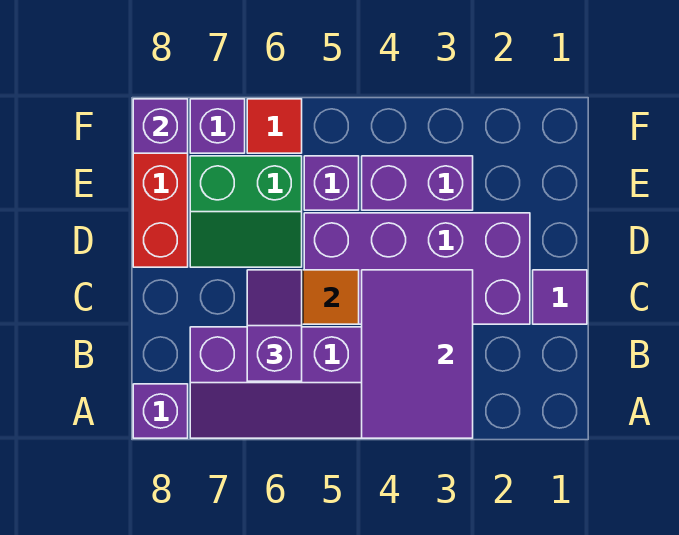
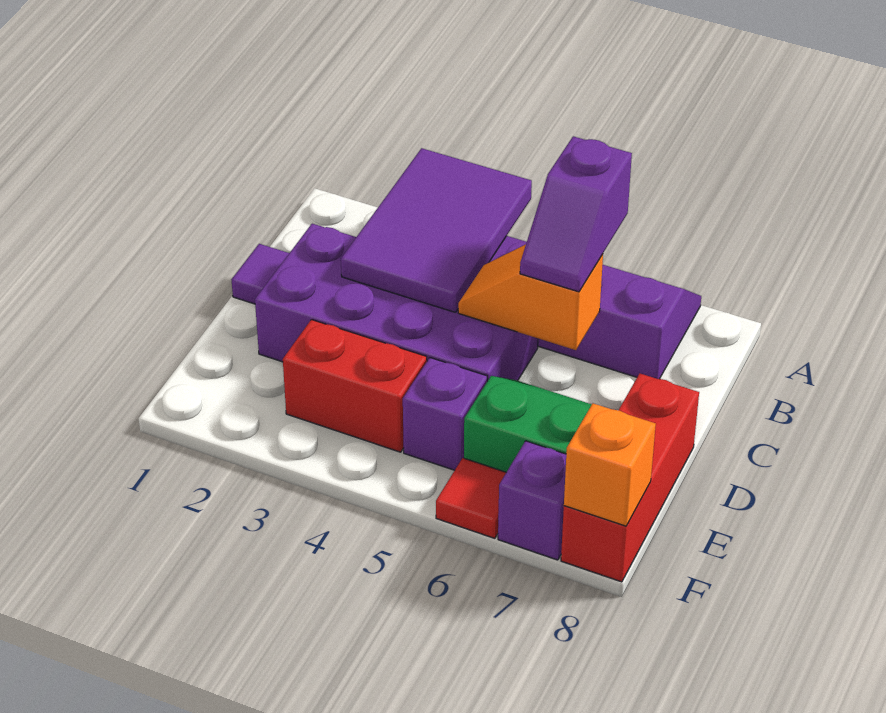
purple 1x1 brick [133,384,188,438] -> none
purple 1x2 brick [362,156,473,210] -> red 1x2 brick [283,320,427,452]
purple 1x1 brick [133,99,188,153] -> orange 1x1 brick [564,403,656,526]

